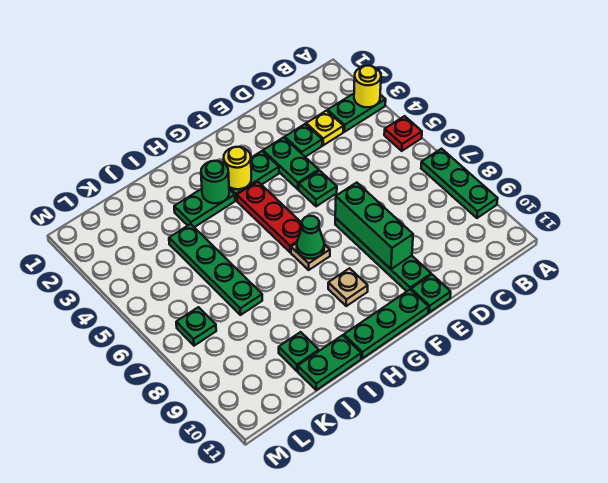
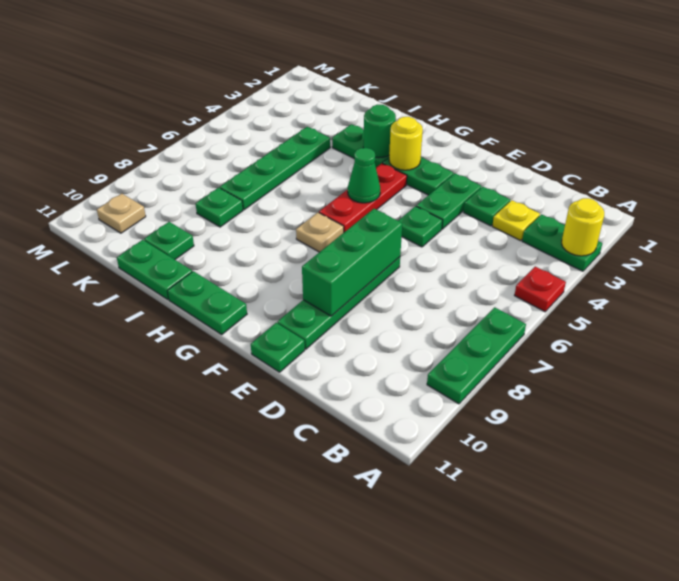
green 1x3 plate [344,290,429,359] -> green 1x2 plate [168,271,247,334]
green 1x1 cone [297,216,324,259] -> green 1x1 cone moved to [348,148,380,203]
tan 1x1 plate [328,268,368,306] -> tan 1x1 plate moved to [97,194,146,233]
green 1x1 plate [176,307,216,346] -> green 1x1 plate moved to [196,188,243,227]

